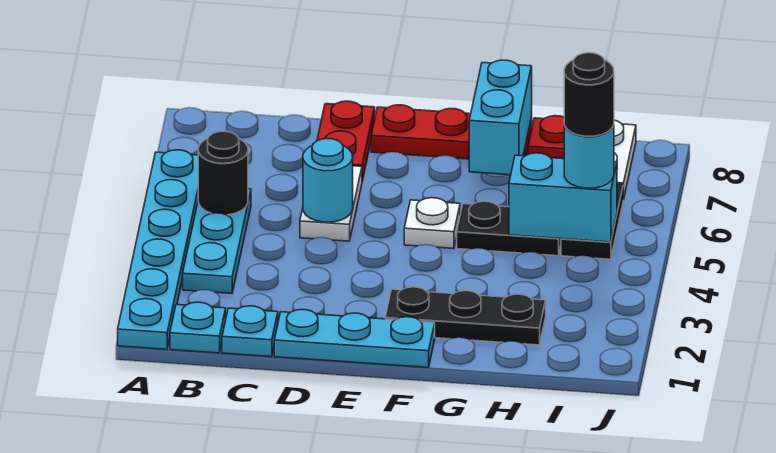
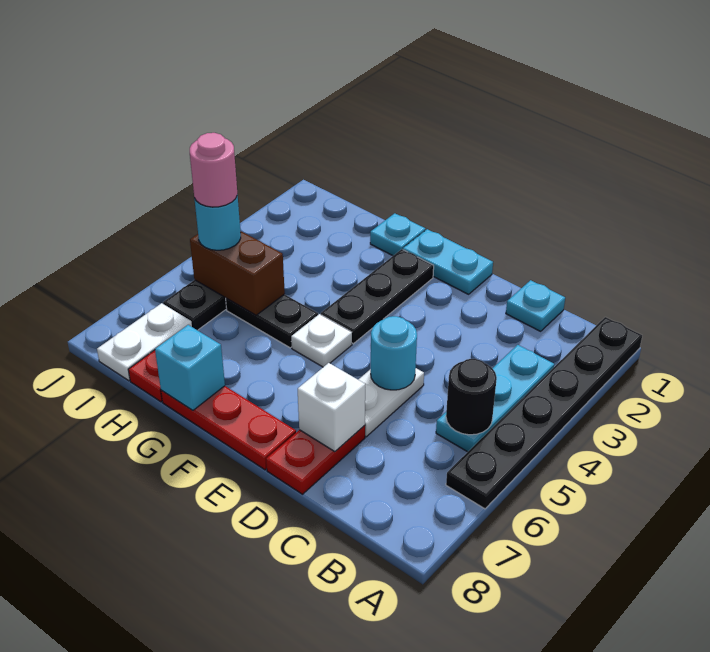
cyan 1x6 plate [118,150,198,349] -> black 1x6 plate [446,317,642,509]
cyan 1x1 plate [170,302,226,353] -> cyan 1x1 plate moved to [370,213,425,256]
cyan 1x3 plate [274,310,435,367] -> cyan 1x2 plate [403,229,493,294]
none -> white 1x1 brick [298,363,365,452]
black 1x3 plate [385,287,546,345] -> black 1x3 plate turned to [321,249,434,344]
cyan 1x2 brick [469,60,532,175] -> cyan 1x1 brick [155,325,225,410]
cyan 1x2 brick [509,153,617,242] -> brown 1x2 brick [190,231,285,315]
black 1x1 round brick [564,53,614,136] -> pink 1x1 round brick [190,133,237,207]

